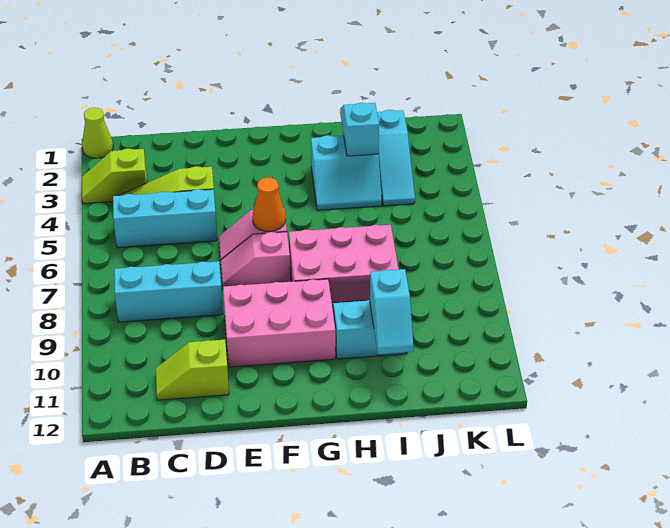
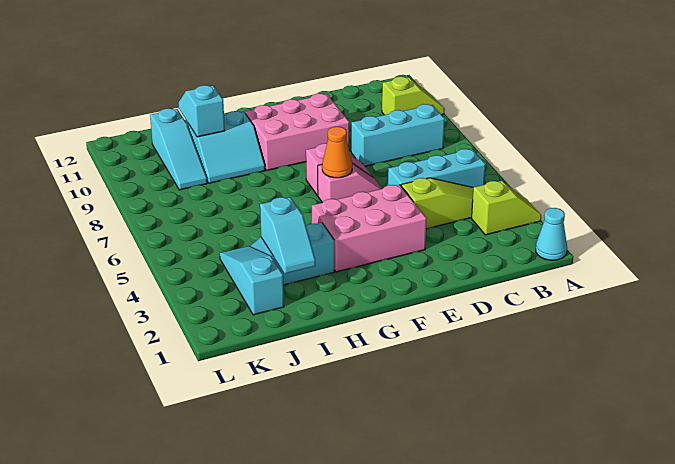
lime 1x1 cone [82,107,113,158] -> cyan 1x1 cone [536,208,567,260]
lime 1x2 slope [156,340,229,400] -> lime 1x2 slope moved to [382,77,445,115]
pink 2x3 brick [289,225,399,303] -> pink 2x3 brick moved to [312,185,427,272]
none -> cyan 1x3 slope [150,109,207,190]

